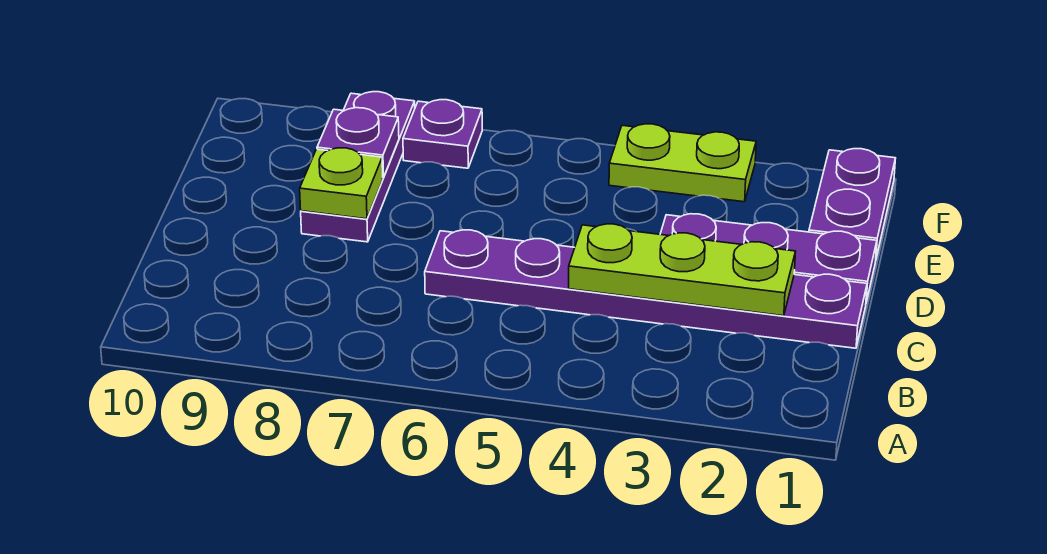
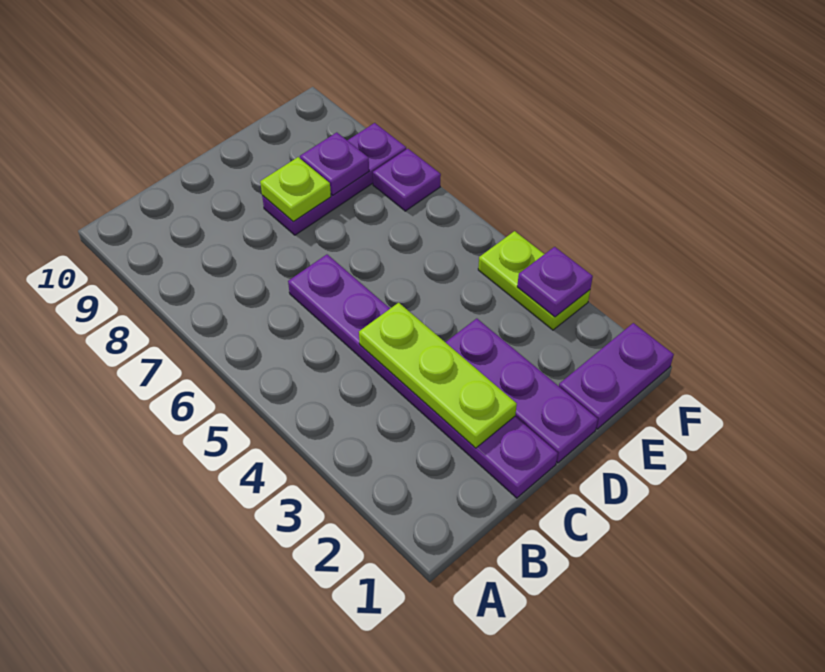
none -> purple 1x1 plate [517,247,593,317]

